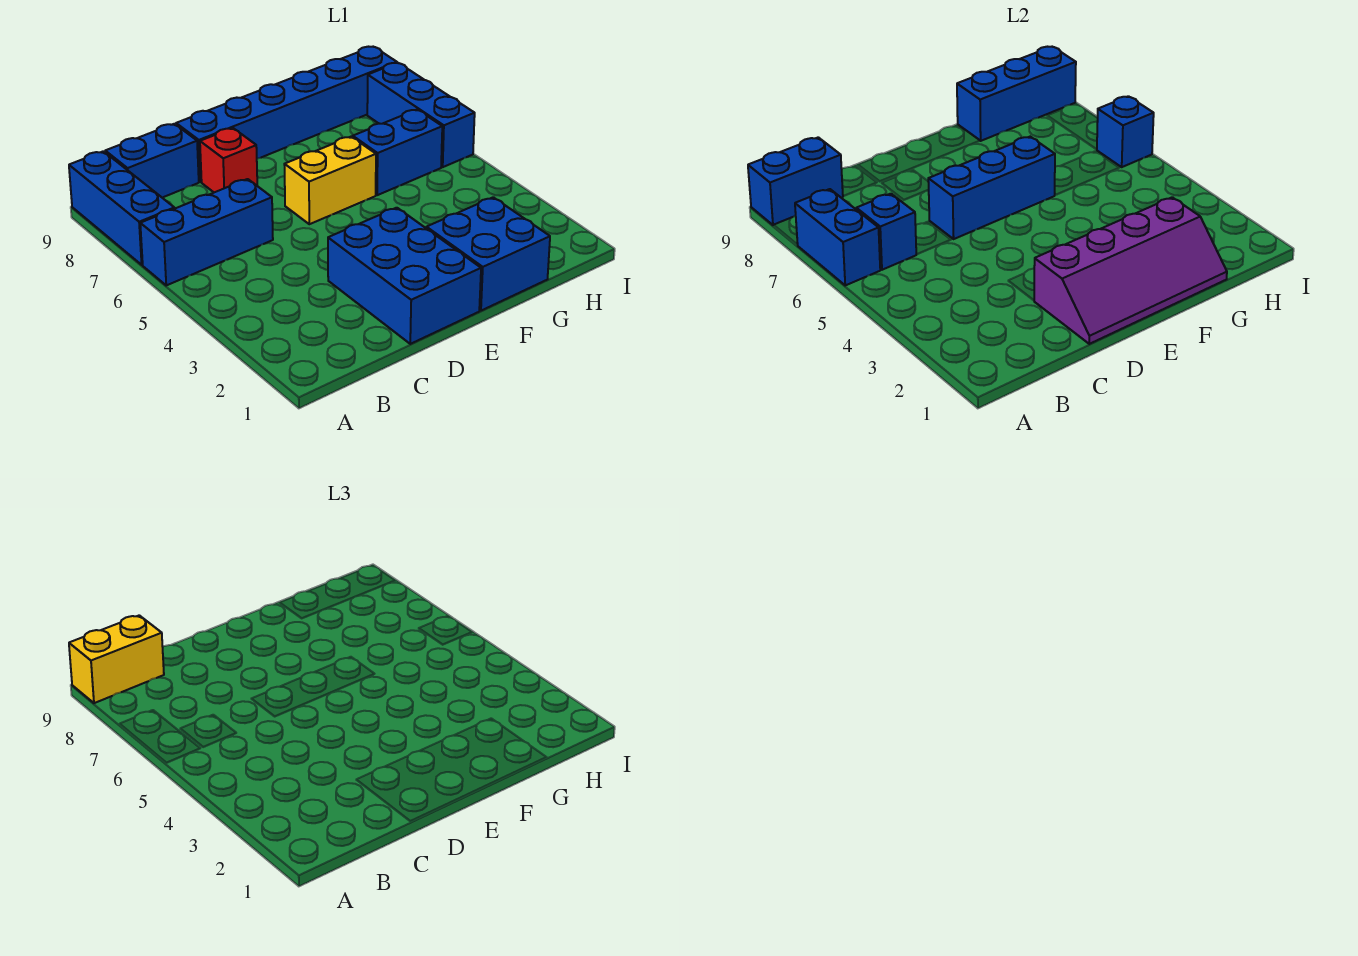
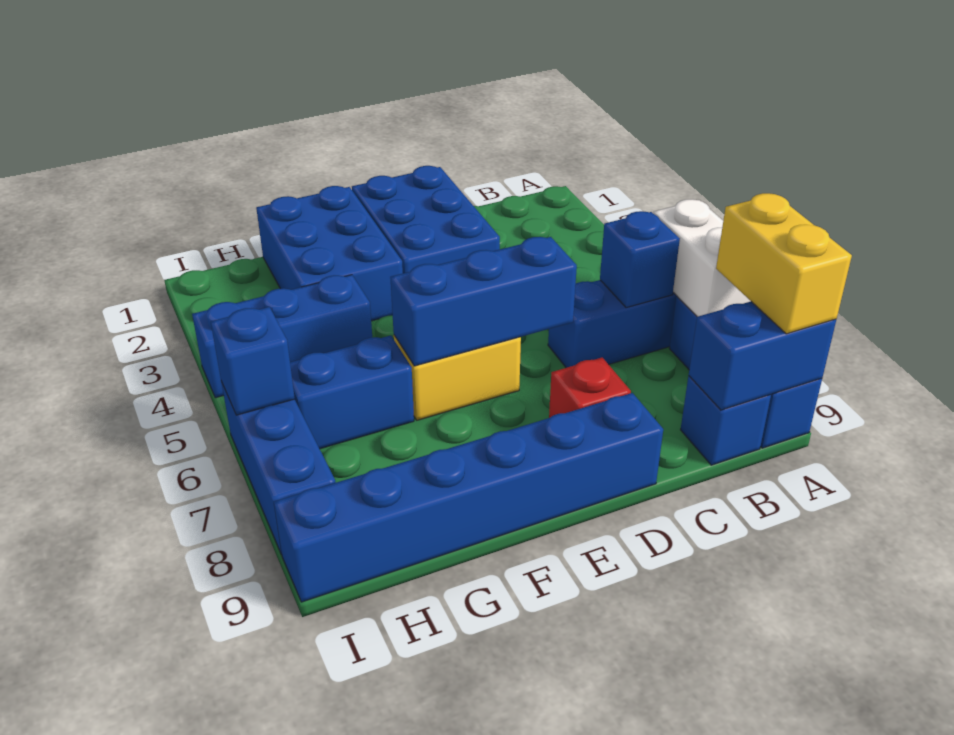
blue 1x2 brick [795,189,880,285] -> white 1x2 brick [653,199,751,317]
yellow 1x2 brick [69,615,164,703] -> yellow 1x2 brick turned to [716,193,852,334]
blue 1x2 brick [105,124,199,198] -> blue 1x1 brick [681,376,771,465]
purple 2x4 slope [1034,197,1227,344] -> none
blue 2x2 brick [426,197,550,311] -> blue 2x3 brick [256,186,403,321]
blue 1x3 brick [957,47,1076,141] -> blue 1x3 brick moved to [192,275,372,398]

